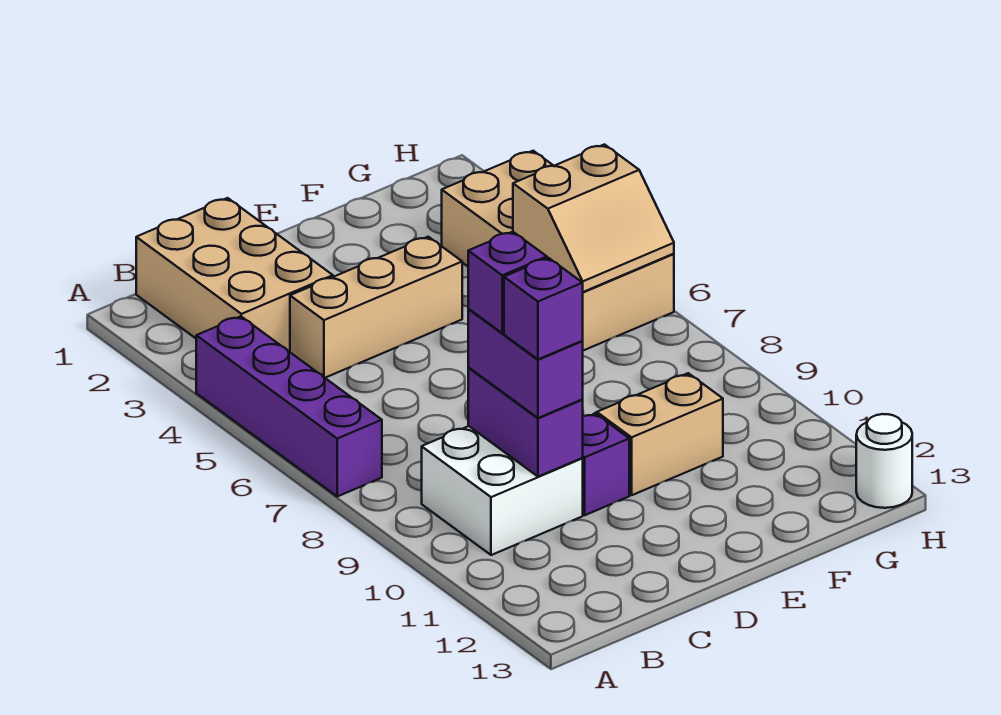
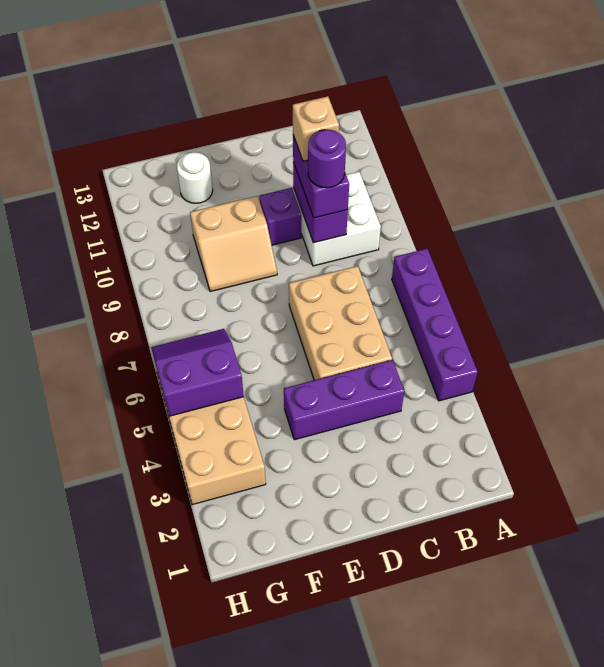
tan 2x3 brick [136,198,333,352] -> tan 2x3 brick moved to [289,266,392,380]
tan 1x3 brick [290,237,462,378] -> purple 1x3 brick [284,360,404,440]
purple 1x1 brick [468,232,547,333] -> purple 1x1 round brick [308,130,346,188]
purple 1x1 brick [504,258,583,359] -> tan 1x1 brick [293,96,339,161]
tan 2x2 slope [513,144,674,292] -> purple 2x2 slope [151,329,244,416]
white 1x1 round brick [856,414,912,508] -> white 1x1 round brick moved to [177,152,213,203]

